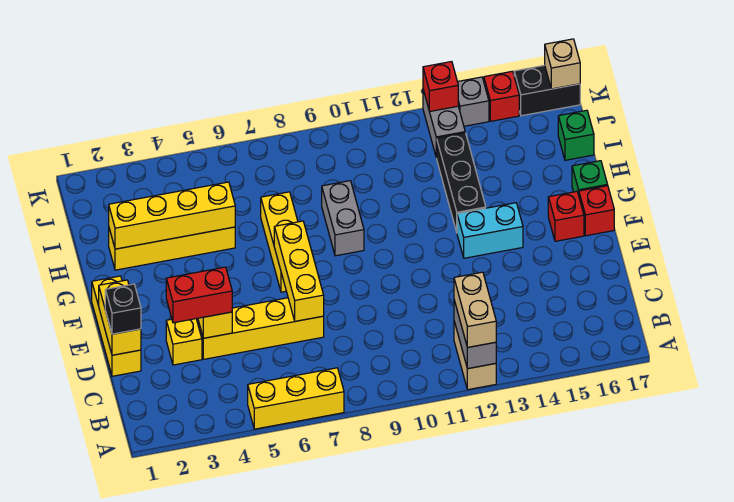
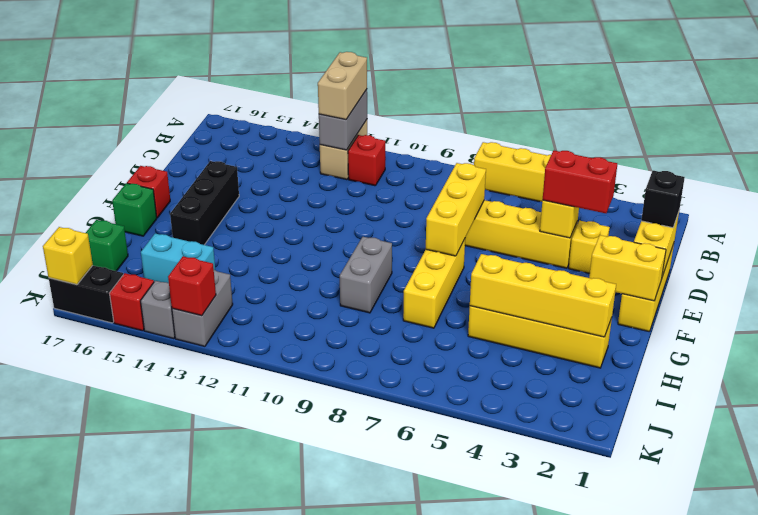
none -> yellow 1x2 brick [589,235,666,301]
cyan 1x2 brick [457,203,523,258] -> cyan 1x2 brick moved to [141,234,215,283]
red 1x1 brick [548,191,584,241] -> red 1x1 brick moved to [348,135,385,186]
black 1x3 brick [437,133,486,232] -> black 1x3 brick moved to [170,161,239,245]
tan 1x1 brick [545,39,580,89] -> yellow 1x1 brick [43,227,93,285]

